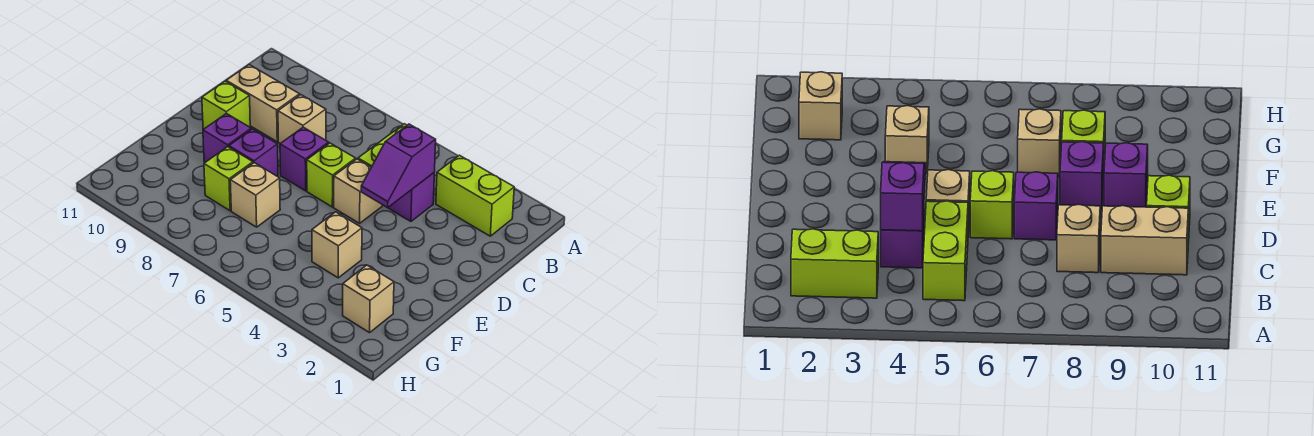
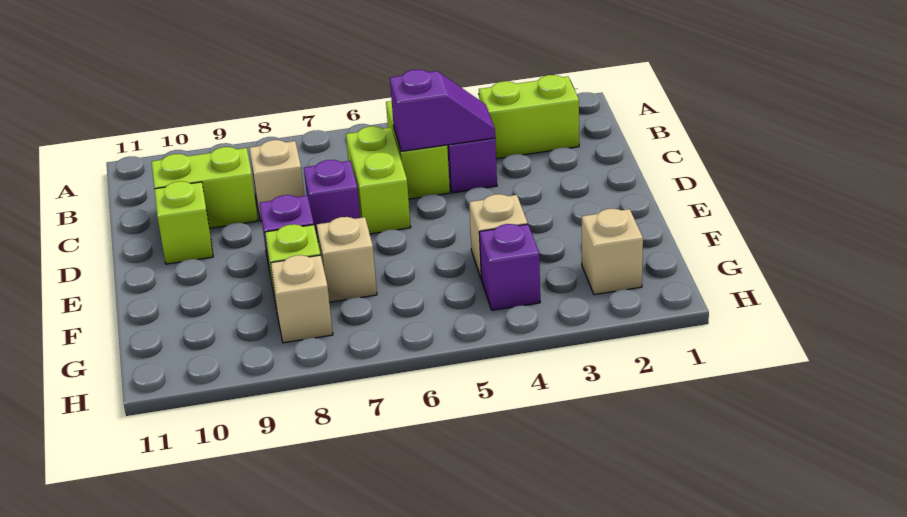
purple 1x2 slope [361,124,436,208] -> purple 1x2 slope turned to [390,69,495,151]
tan 1x2 brick [226,65,300,142] -> lime 1x2 brick [152,147,258,228]
tan 1x1 brick [334,159,382,223] -> tan 1x1 brick moved to [271,255,333,343]
lime 1x1 brick [307,143,356,207] -> lime 1x2 brick [346,126,411,234]
purple 1x1 brick [203,113,251,162] -> purple 1x1 brick moved to [479,224,540,310]

